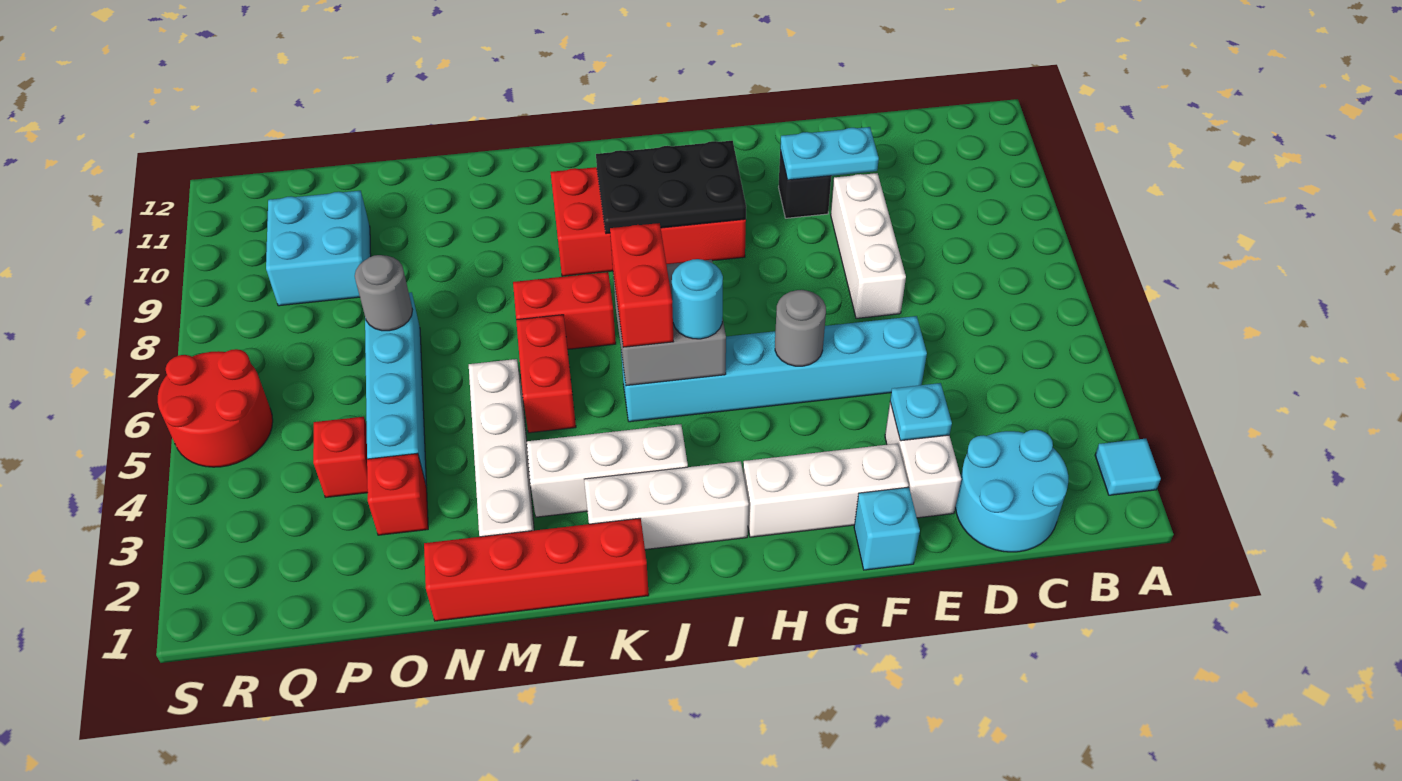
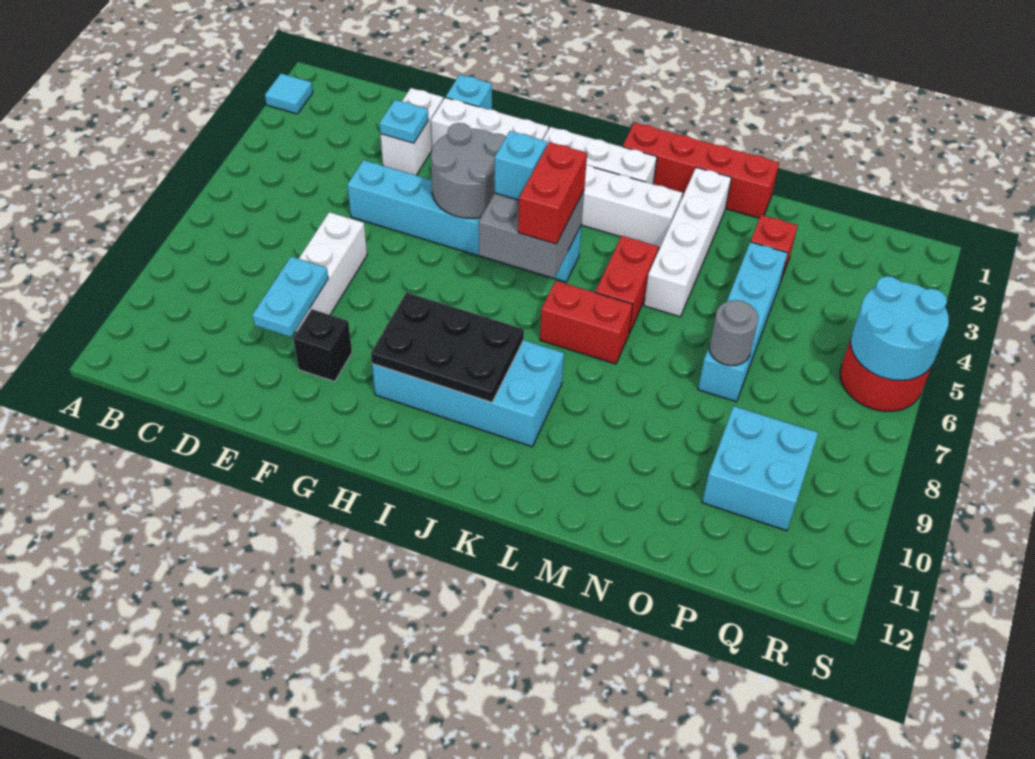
cyan 2x2 round brick [955,430,1068,552] -> cyan 2x2 round brick moved to [851,276,949,380]
cyan 1x2 plate [780,127,879,180] -> cyan 1x2 plate turned to [252,257,328,337]
grey 1x1 round brick [775,290,826,366] -> grey 2x2 round brick [431,123,506,218]
red 2x4 brick [551,167,746,276] -> cyan 2x4 brick [372,340,564,447]
cyan 1x1 round brick [672,259,723,339] -> cyan 1x1 brick [495,131,547,200]
red 1x1 brick [313,417,368,498] -> none

